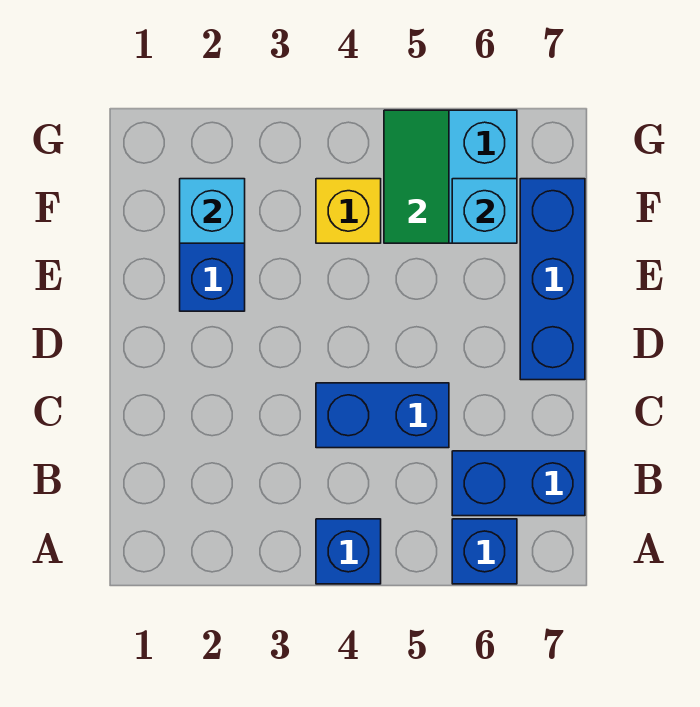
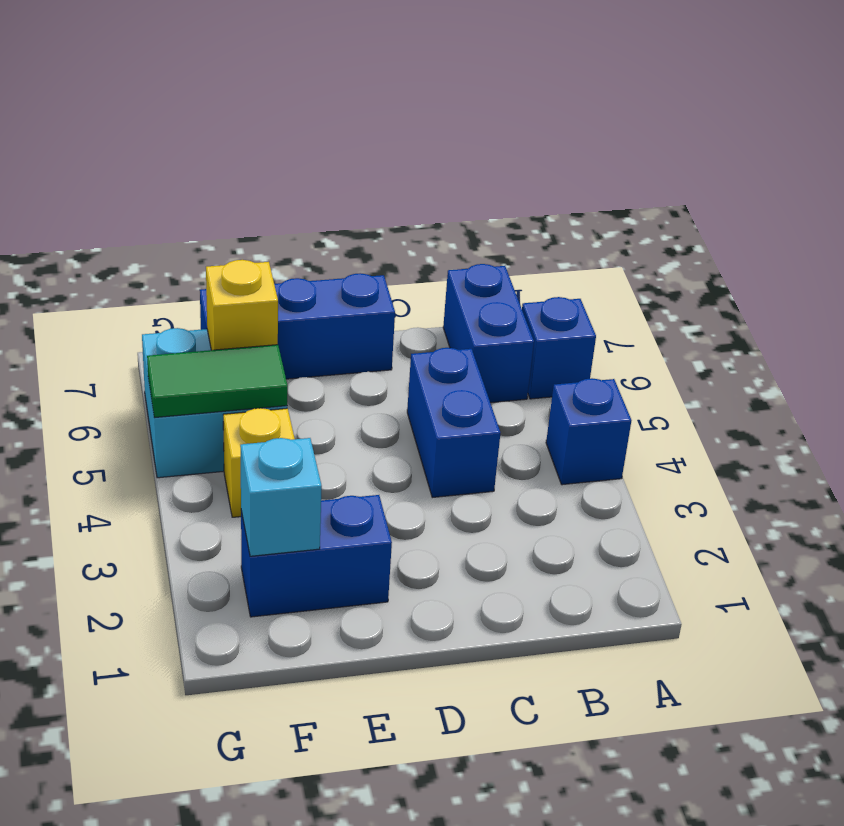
cyan 1x1 brick [452,179,517,243] -> yellow 1x1 brick [206,260,278,350]

